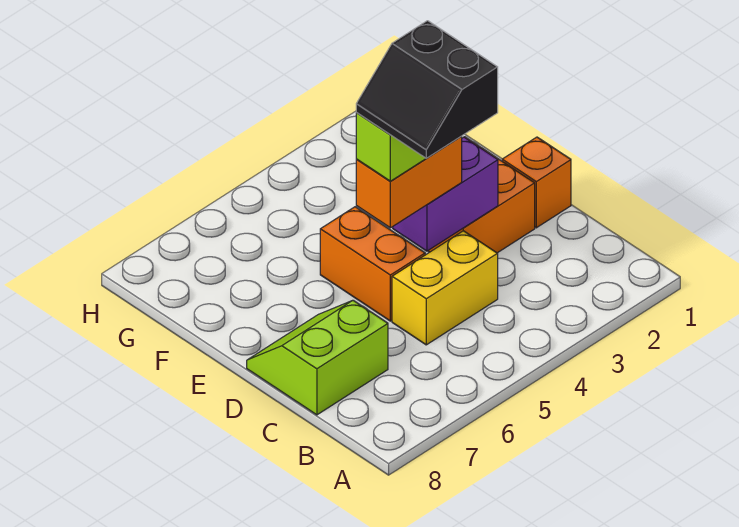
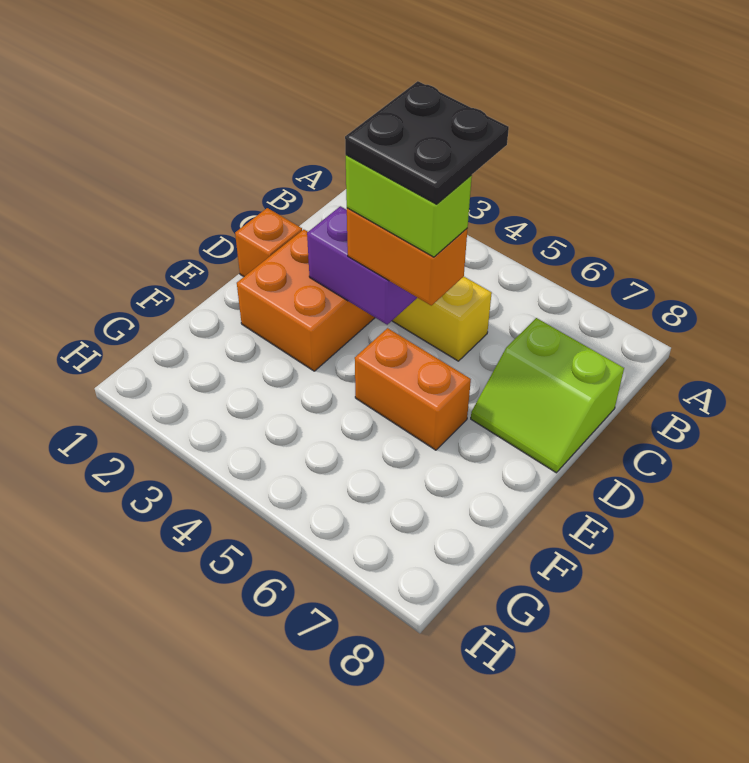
black 2x2 slope [356,21,498,158] -> black 2x2 plate [345,81,509,204]
orange 1x2 brick [320,207,425,321] -> orange 1x2 brick turned to [355,328,471,450]

